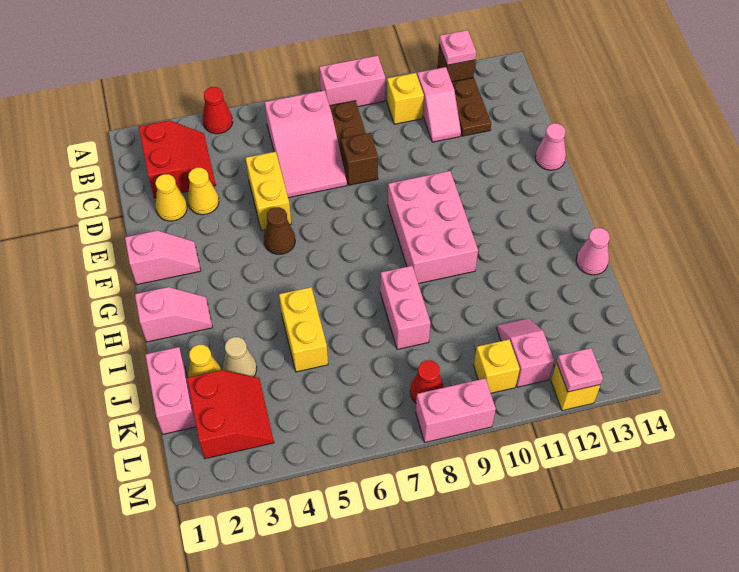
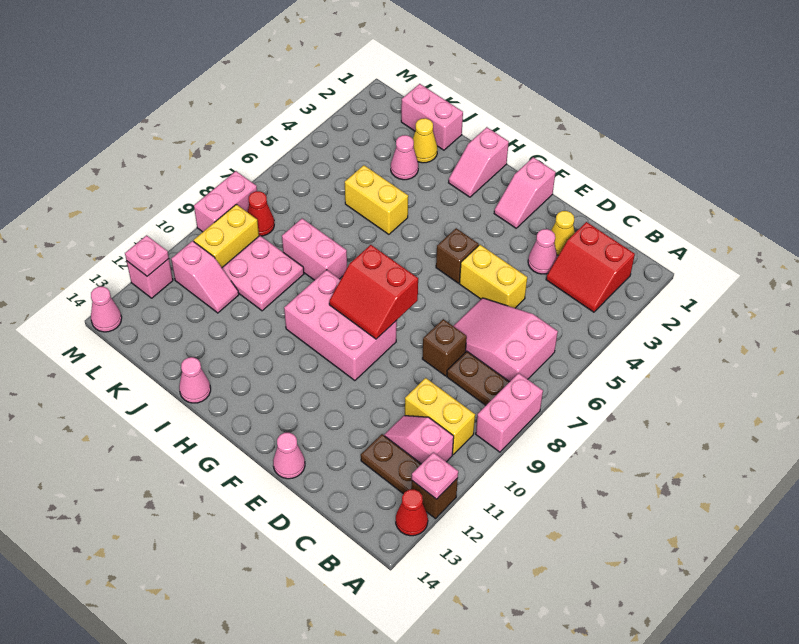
red 1x1 cone [203,87,233,134] -> red 1x1 cone moved to [396,489,428,536]
yellow 1x1 brick [387,73,424,124] -> yellow 1x2 brick [405,378,475,454]
yellow 1x1 cone [188,168,219,215] -> pink 1x1 cone [528,229,557,274]
brown 1x1 cone [264,207,295,254] -> brown 1x1 brick [436,228,479,283]
tan 1x1 cone [223,337,257,377] -> pink 1x1 cone [391,135,418,180]
none -> pink 2x2 plate [222,236,304,311]
red 2x2 slope [187,370,274,459] -> red 2x2 slope moved to [329,245,418,339]
yellow 1x1 brick [474,339,520,393] -> yellow 1x2 brick [194,204,259,267]
yellow 1x1 brick [551,362,600,411] -> pink 1x1 brick [127,259,173,298]
none -> pink 1x1 cone [91,287,122,332]

